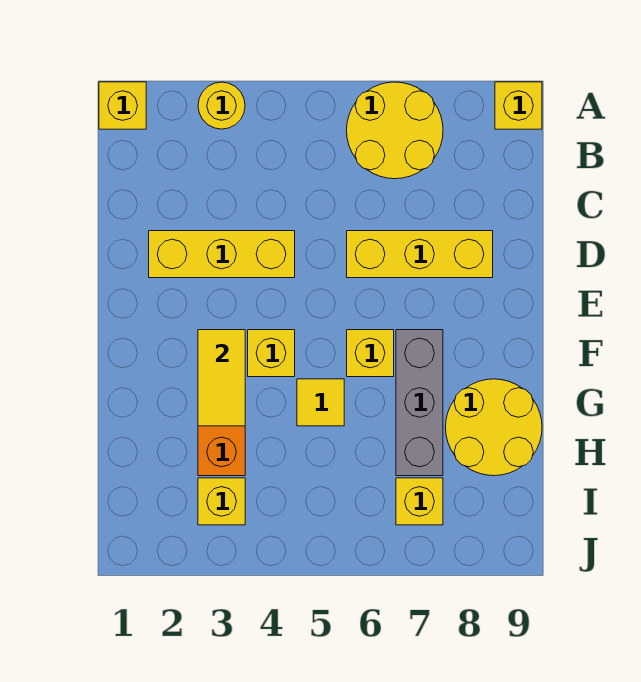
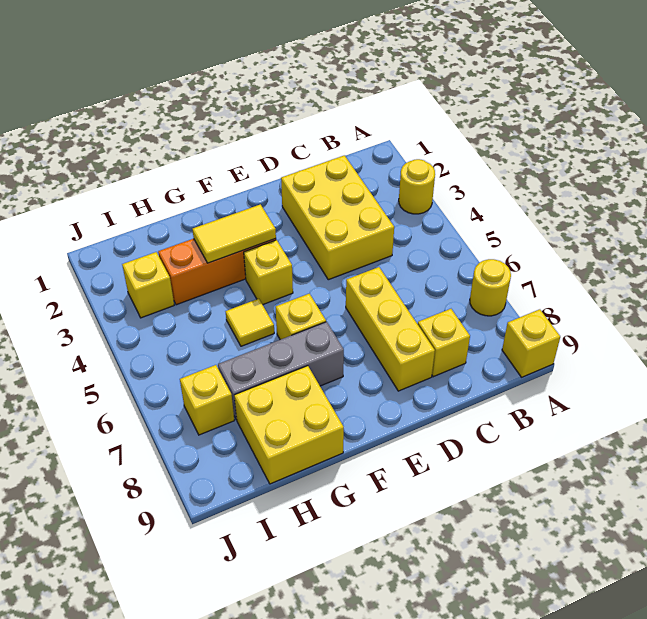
yellow 1x1 brick [99,82,146,129] -> yellow 1x1 brick moved to [418,309,470,377]
yellow 2x2 round brick [347,82,443,179] -> yellow 1x1 round brick [470,259,511,316]
yellow 1x3 brick [149,231,295,278] -> yellow 2x3 brick [281,155,394,280]
yellow 2x2 round brick [446,379,542,476] -> yellow 2x2 brick [234,366,344,484]

